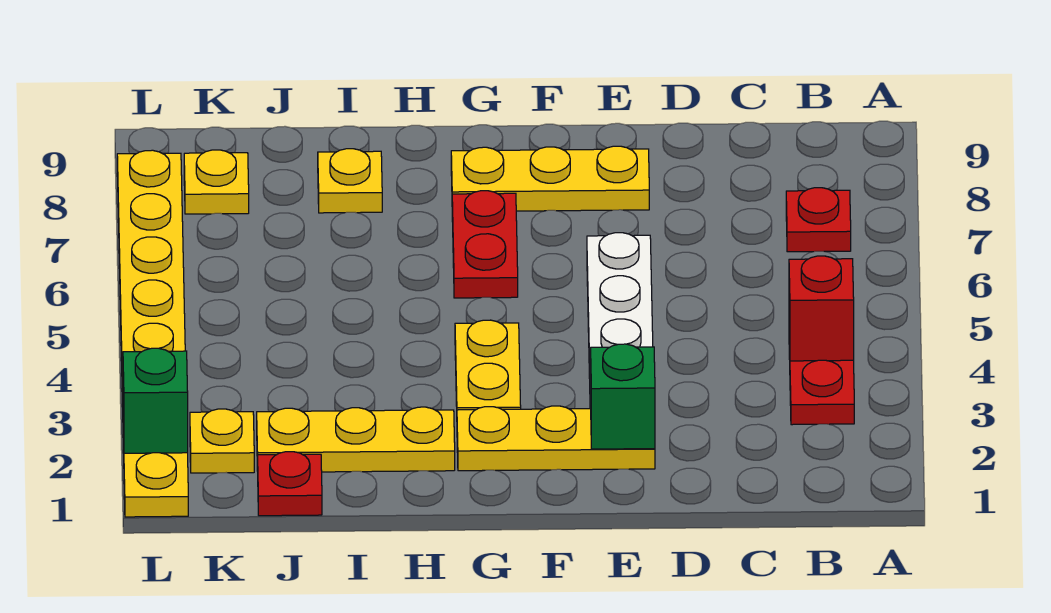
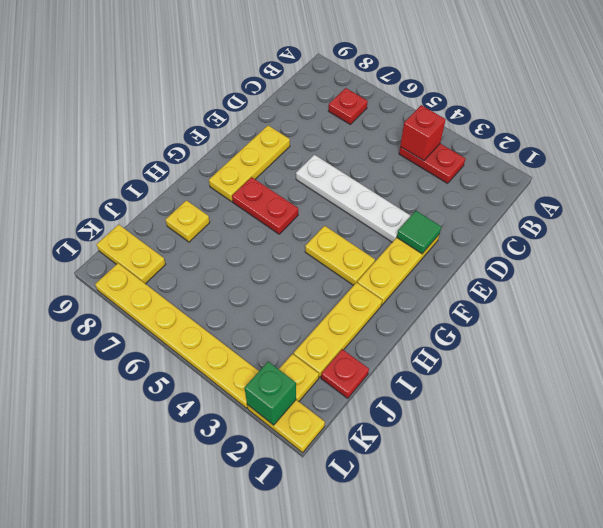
green 1x1 brick [591,344,655,449] -> green 1x1 tile [397,211,441,254]
yellow 1x1 plate [184,150,249,214] -> yellow 1x2 plate [96,224,166,284]

